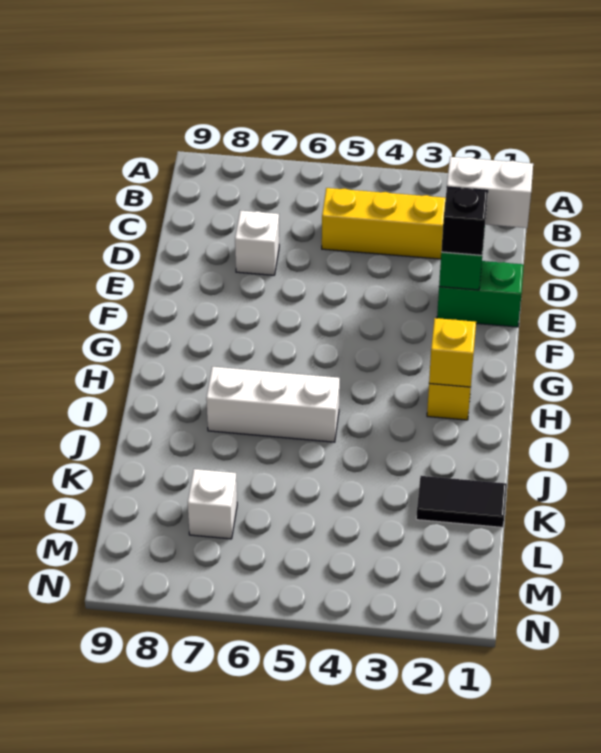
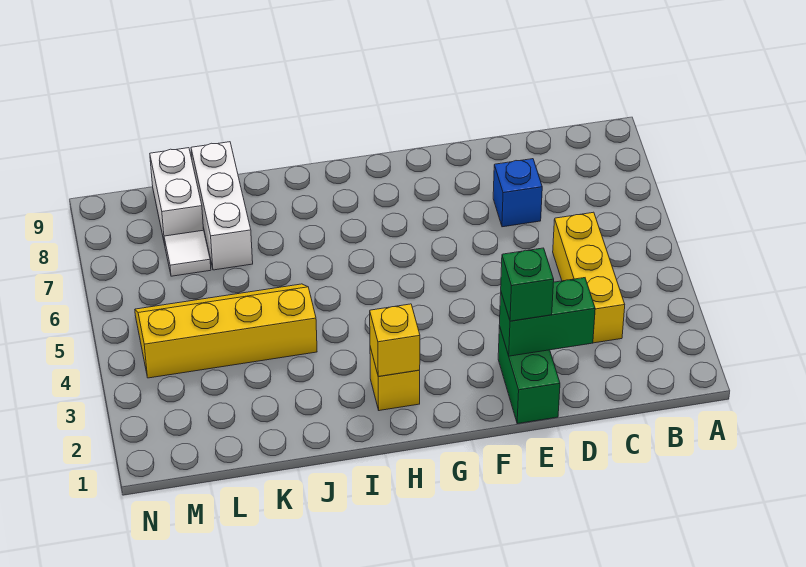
white 1x2 brick [447,157,533,228] -> white 1x2 brick moved to [150,148,204,244]
white 1x1 brick [235,211,279,275] -> blue 1x1 brick [493,159,542,227]
black 1x1 brick [441,187,488,255] -> green 1x1 brick [501,248,554,321]
white 1x3 brick [206,367,340,442] -> white 1x3 brick moved to [191,142,253,270]
none -> yellow 2x4 slope [135,284,317,378]
black 1x2 tile [416,476,507,527] -> none
white 1x1 brick [188,469,237,539] -> white 1x1 tile [164,230,211,276]

